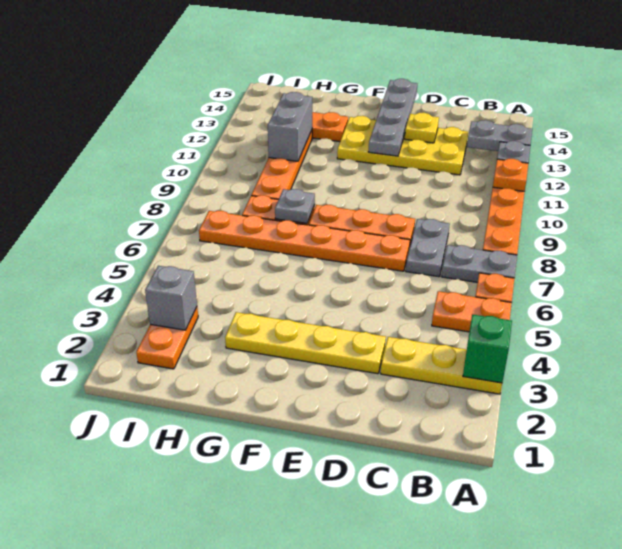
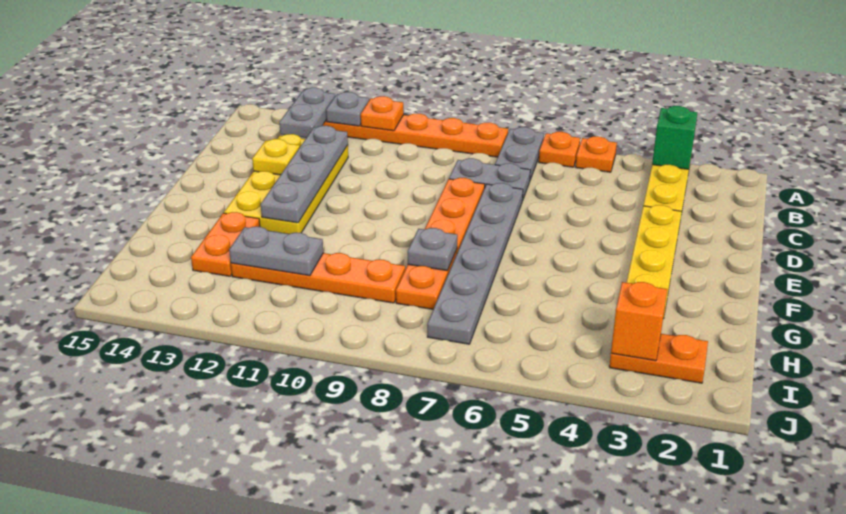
orange 1x2 plate [432,291,512,332] -> orange 1x1 plate [576,136,617,172]
orange 1x6 plate [199,211,410,271] -> grey 1x6 plate [427,183,523,344]
grey 1x4 plate [369,79,417,156] -> grey 1x4 plate turned to [261,126,348,223]
grey 1x2 brick [268,92,312,161] -> grey 1x2 plate [229,227,323,276]
grey 1x1 brick [145,266,197,330] -> orange 1x1 brick [611,282,667,361]

